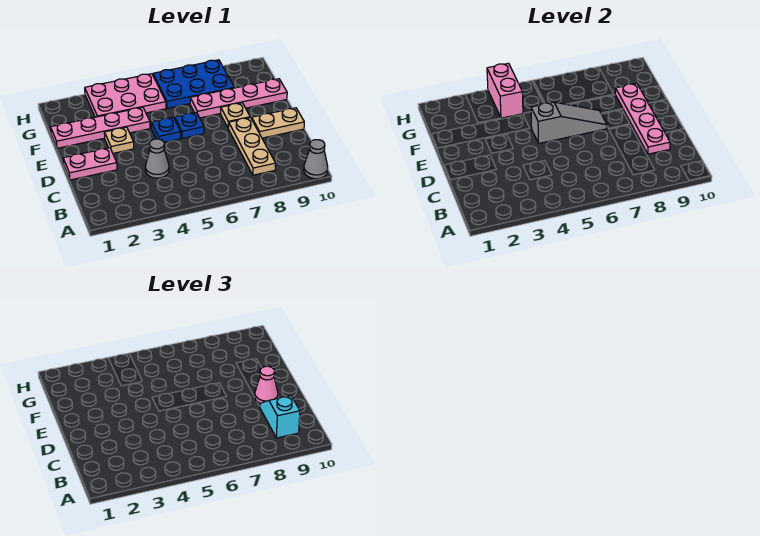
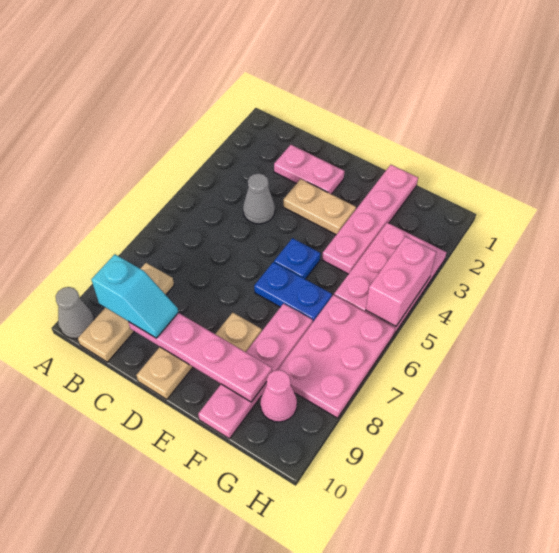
tan 1x3 plate [228,118,276,175] -> tan 1x3 plate turned to [78,263,174,362]
pink 1x2 plate [63,148,117,180] -> pink 1x2 plate turned to [274,145,345,194]
pink 1x1 cone [255,366,278,403] -> pink 1x1 cone moved to [260,370,297,422]
tan 1x1 plate [104,127,134,153] -> tan 1x2 plate [283,179,356,235]
grey 1x3 slope [531,102,607,143] -> none
blue 1x1 plate [175,112,204,138] -> blue 1x2 plate [254,262,332,321]
pink 1x2 brick [487,63,523,118] -> pink 1x2 brick turned to [366,236,436,326]
blue 2x3 plate [153,60,234,108] -> pink 2x3 plate [278,295,395,418]

